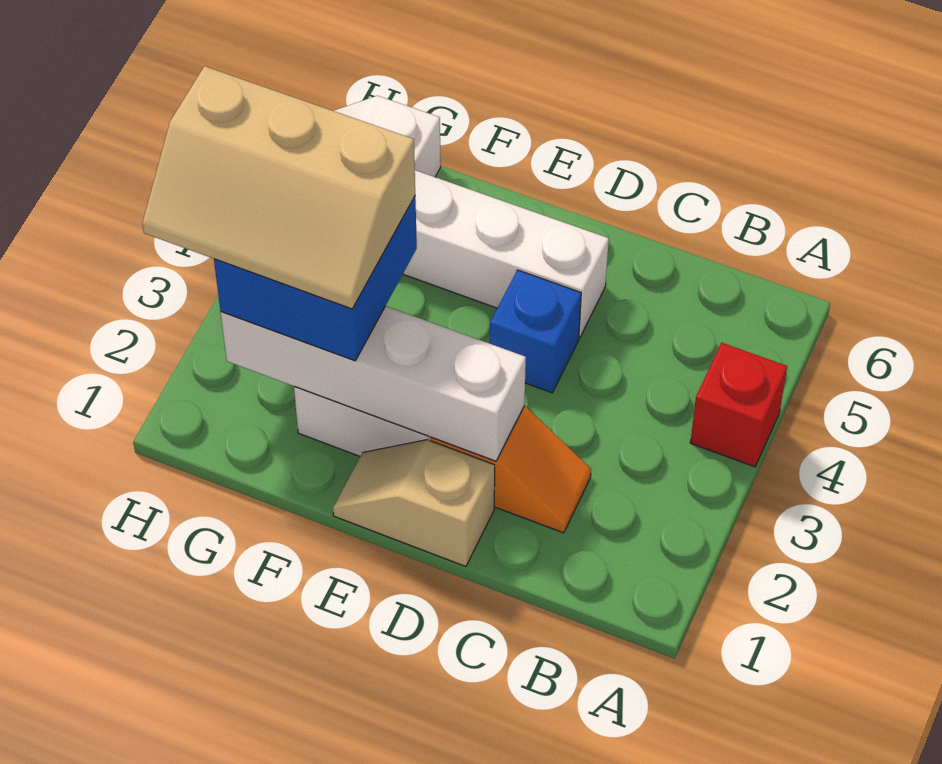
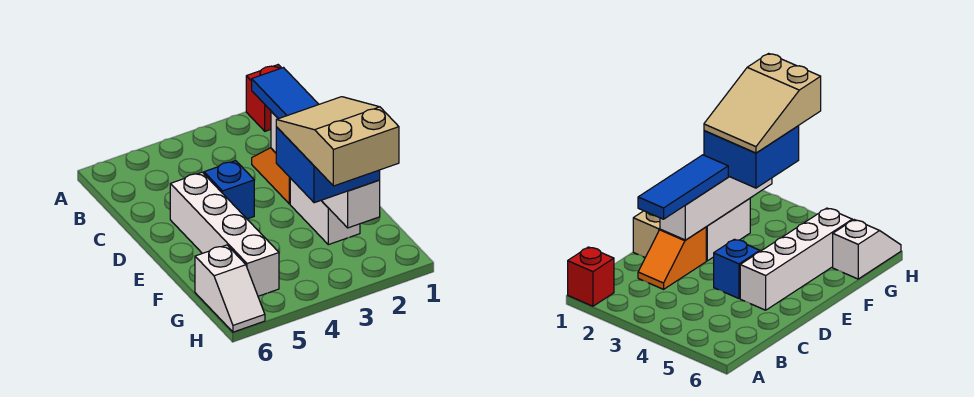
red 1x1 brick [690,343,787,467] -> red 1x1 brick moved to [246,65,281,131]
none -> blue 1x3 tile [252,68,319,119]
tan 2x3 slope [142,66,415,309] -> tan 2x3 slope turned to [276,97,399,186]

